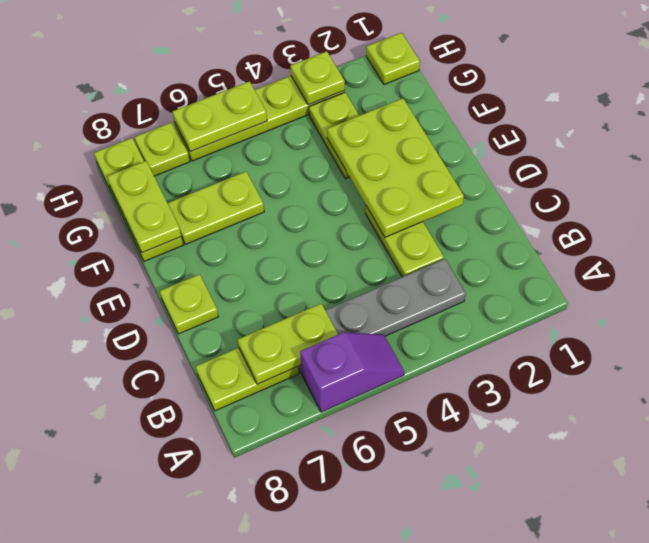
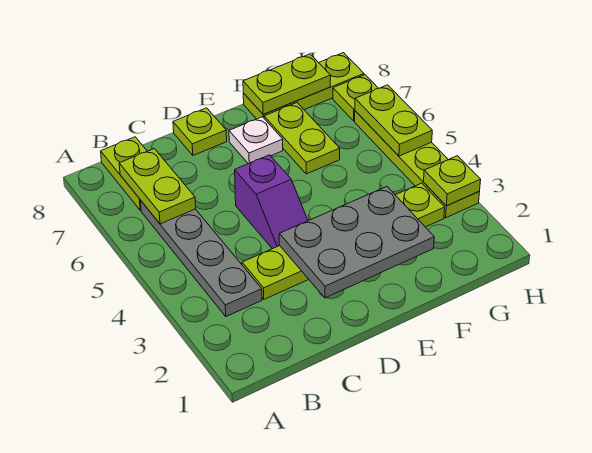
purple 1x2 slope [300,333,404,412] -> purple 1x2 slope moved to [235,155,308,249]
lime 2x3 plate [327,98,464,237] -> grey 2x3 plate [279,187,434,298]
none -> white 1x1 plate [229,117,283,164]
lime 1x1 plate [366,33,420,85] -> none

